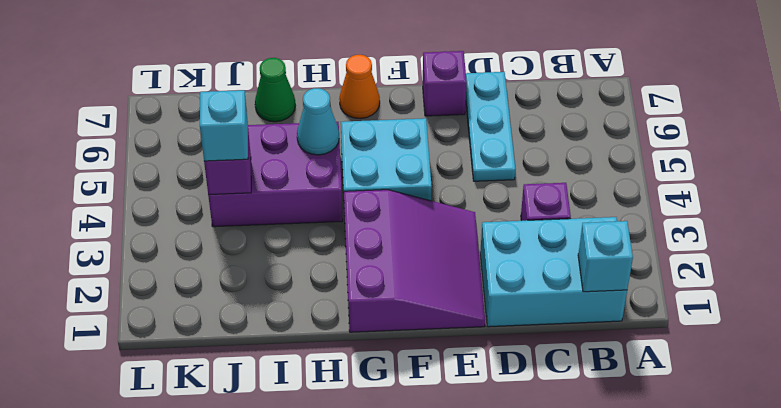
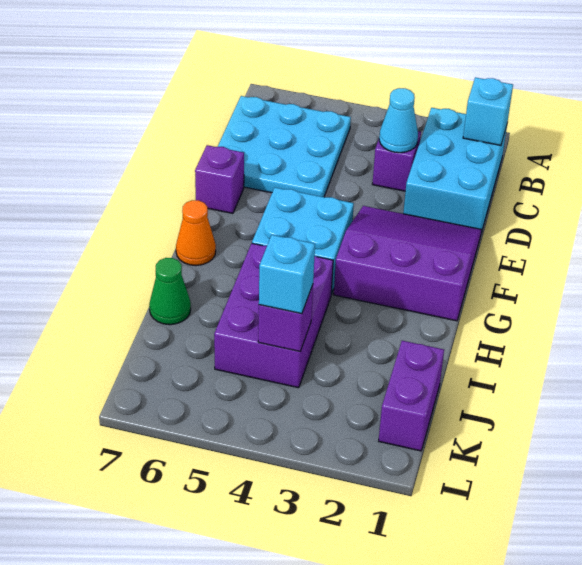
cyan 1x3 plate [466,72,515,181] -> cyan 3x3 plate [218,96,351,197]
cyan 1x1 cone [297,88,339,155] -> cyan 1x1 cone moved to [379,88,418,153]
none -> purple 1x2 brick [379,341,444,451]

